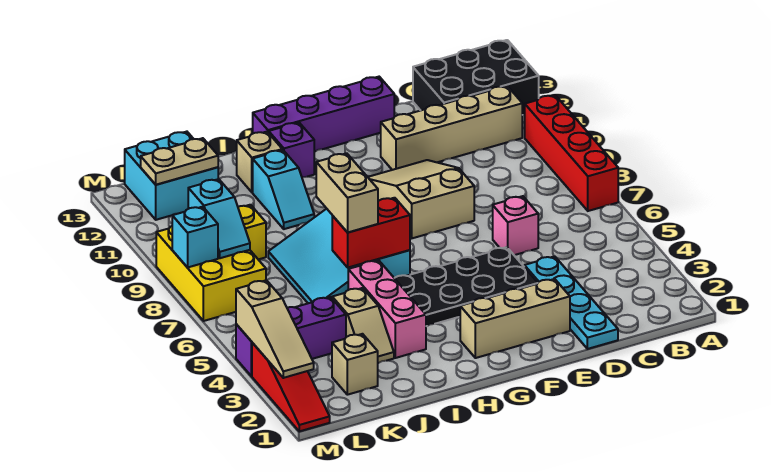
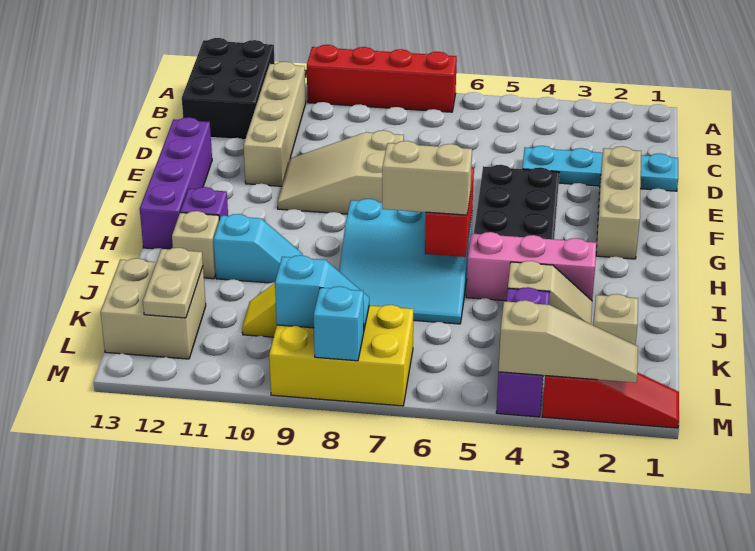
pink 1x1 brick [493,196,538,255] -> none
cyan 2x2 brick [125,132,218,220] -> tan 2x2 brick [100,258,206,359]

